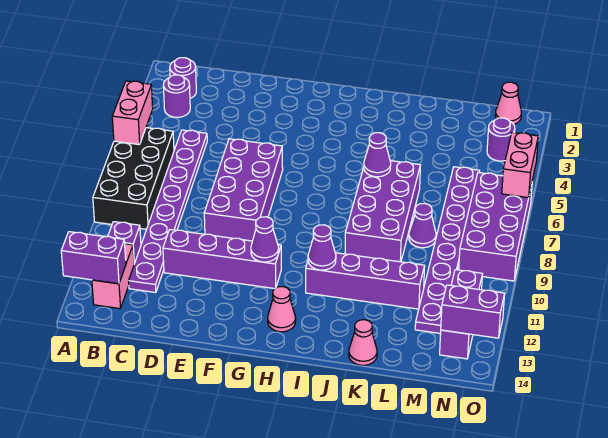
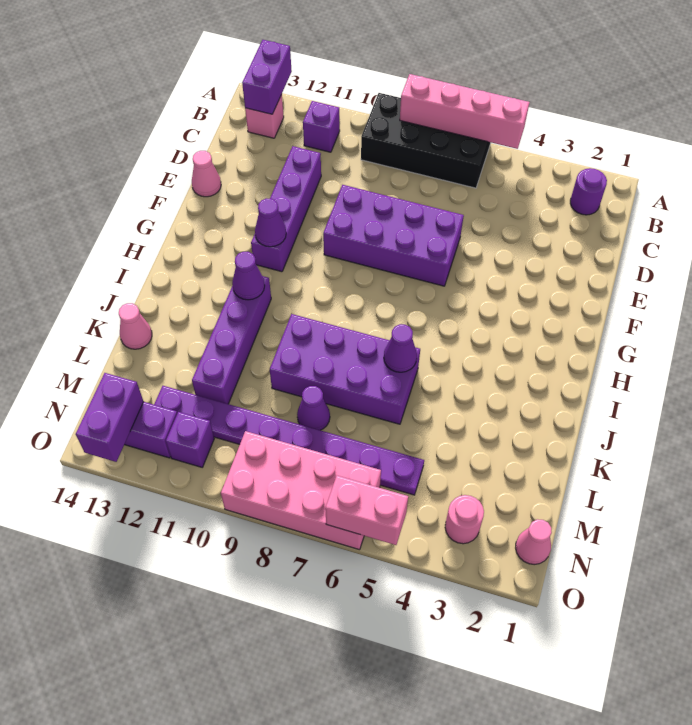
pink 1x2 brick [112,81,153,145] -> pink 1x4 brick [400,74,530,149]
purple 1x1 round brick [163,75,190,117] -> none
pink 1x2 brick [92,244,134,309] -> pink 1x1 brick [245,94,284,138]
purple 1x8 plate [129,130,207,293] -> none
pink 1x1 cone [268,287,296,332] -> pink 1x1 cone moved to [192,151,221,197]
purple 1x1 round brick [487,118,515,161] -> pink 1x1 round brick [445,495,484,544]
purple 2x4 brick [459,172,532,281] -> pink 2x4 brick [221,431,381,550]

